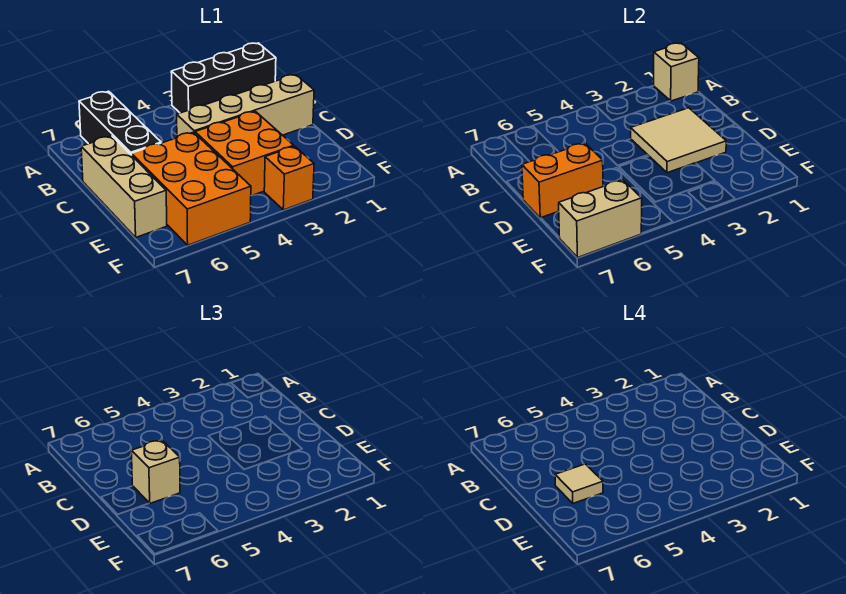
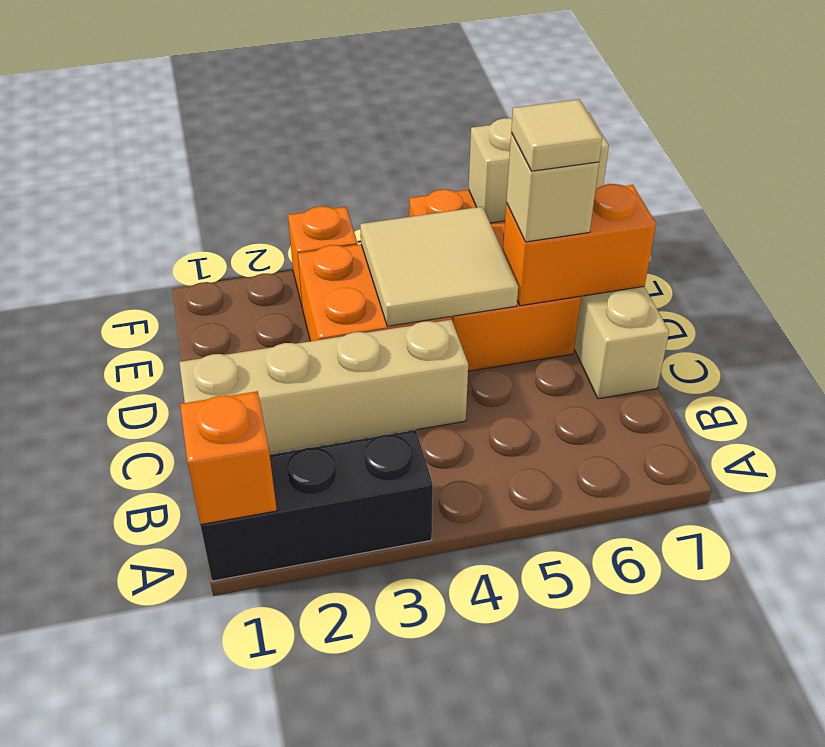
tan 1x1 brick [654,43,699,101] -> orange 1x1 brick [180,391,277,525]
black 1x3 brick [79,91,161,154] -> none
tan 2x2 tile [631,108,726,173] -> tan 2x2 tile moved to [360,207,518,326]

